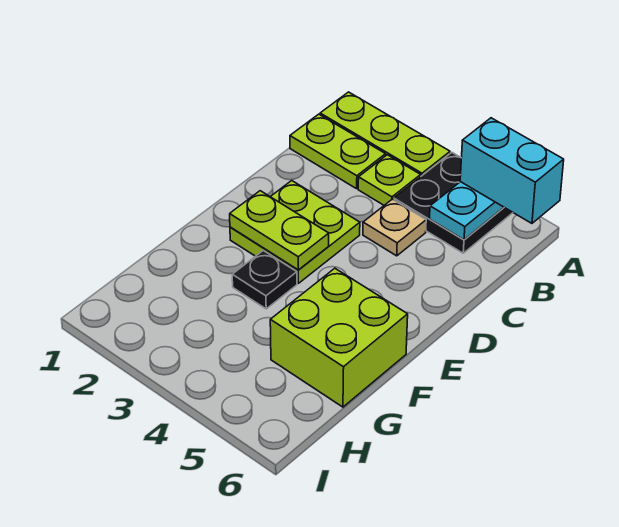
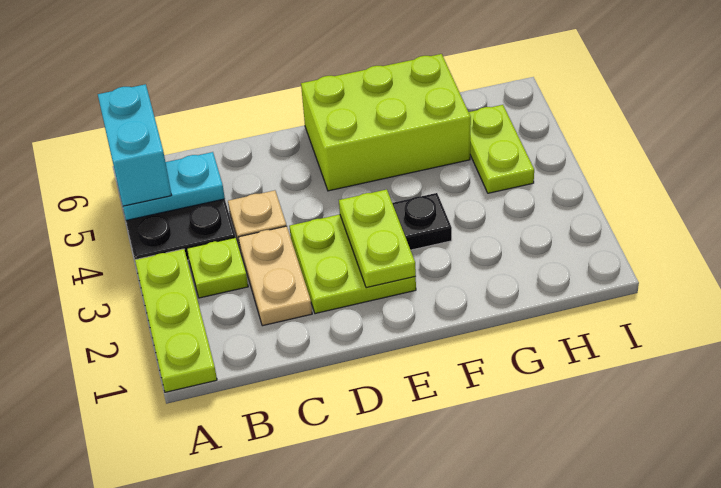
lime 1x2 plate [290,114,386,189] -> lime 1x2 plate moved to [469,105,534,193]
none -> tan 1x2 plate [238,226,312,326]
lime 2x2 brick [270,268,408,407] -> lime 2x3 brick [301,54,471,191]

